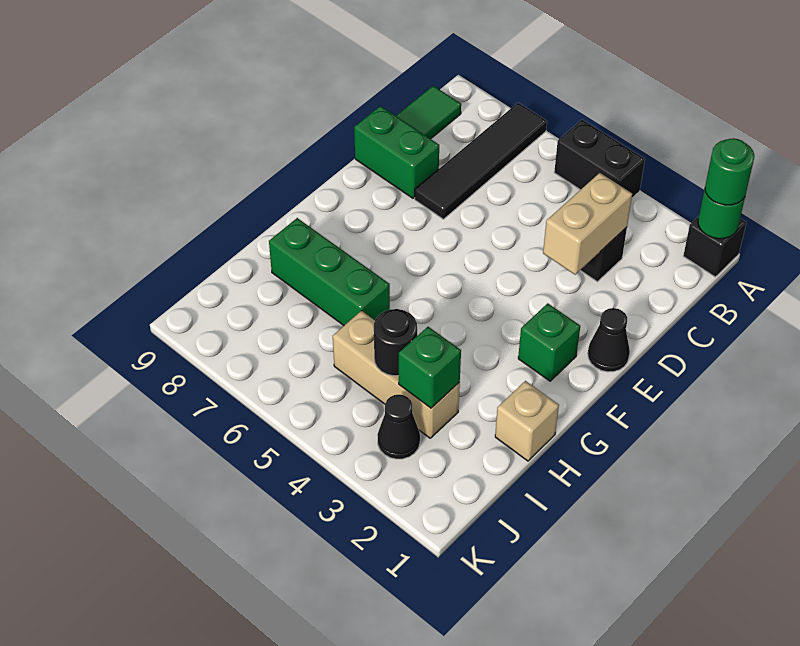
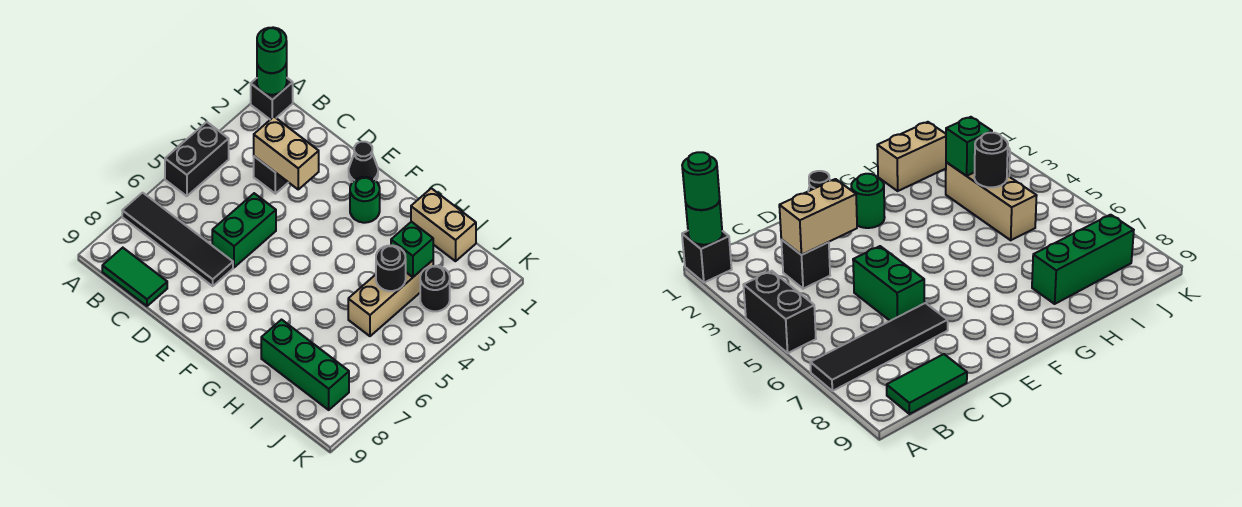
green 1x2 brick [354,106,439,198] -> green 1x2 brick moved to [212,193,276,267]
green 1x1 brick [518,303,580,381] -> green 1x1 round brick [350,177,380,223]
tan 1x1 brick [495,381,559,461] -> tan 1x2 brick [411,188,476,261]
green 1x3 brick [269,218,390,325] -> green 1x3 brick turned to [261,320,349,410]
black 1x1 cone [377,395,420,459] -> black 1x1 round brick [420,266,450,311]

